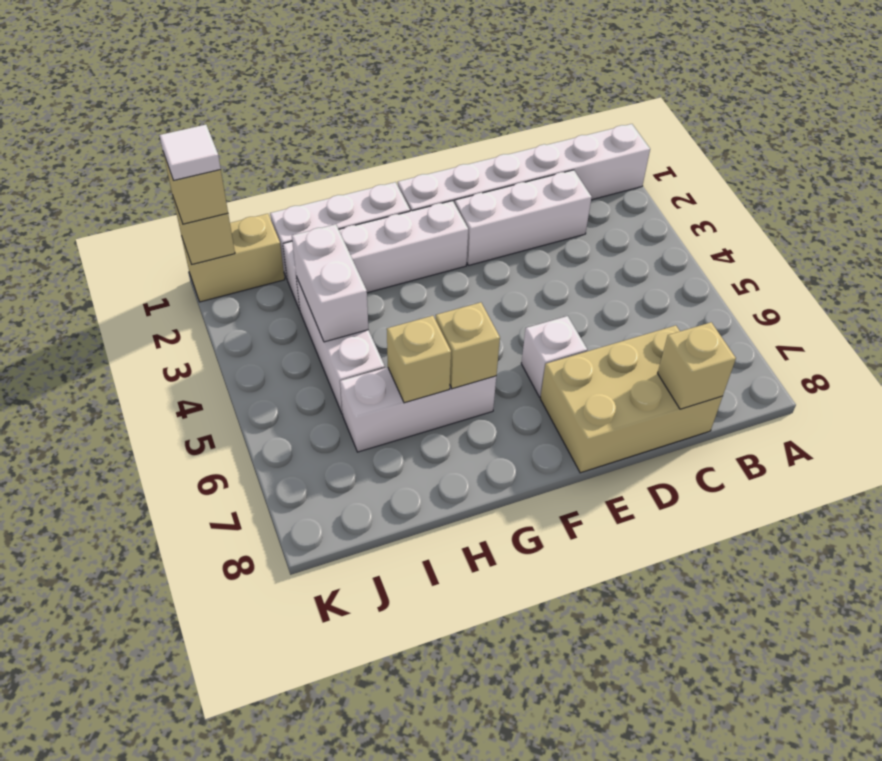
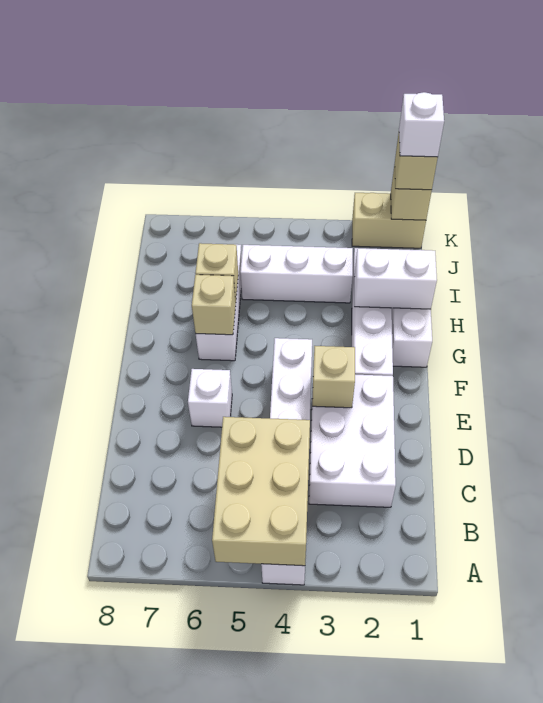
white 1x6 brick [398,124,650,211] -> white 1x6 brick moved to [261,338,312,585]
white 1x3 brick [455,170,592,265] -> white 2x3 brick [309,375,396,507]
tan 2x3 brick [540,326,723,473] -> tan 2x3 brick moved to [212,417,310,566]
tan 1x1 brick [658,322,736,409] -> tan 1x1 brick moved to [312,346,355,408]
white 1x2 brick [292,224,368,342] -> white 1x2 brick moved to [354,248,437,309]
tan 1x2 brick [182,214,285,302] -> tan 1x2 brick turned to [352,193,426,248]
white 1x1 tile [159,125,221,181] -> white 1x1 brick [399,92,444,157]

